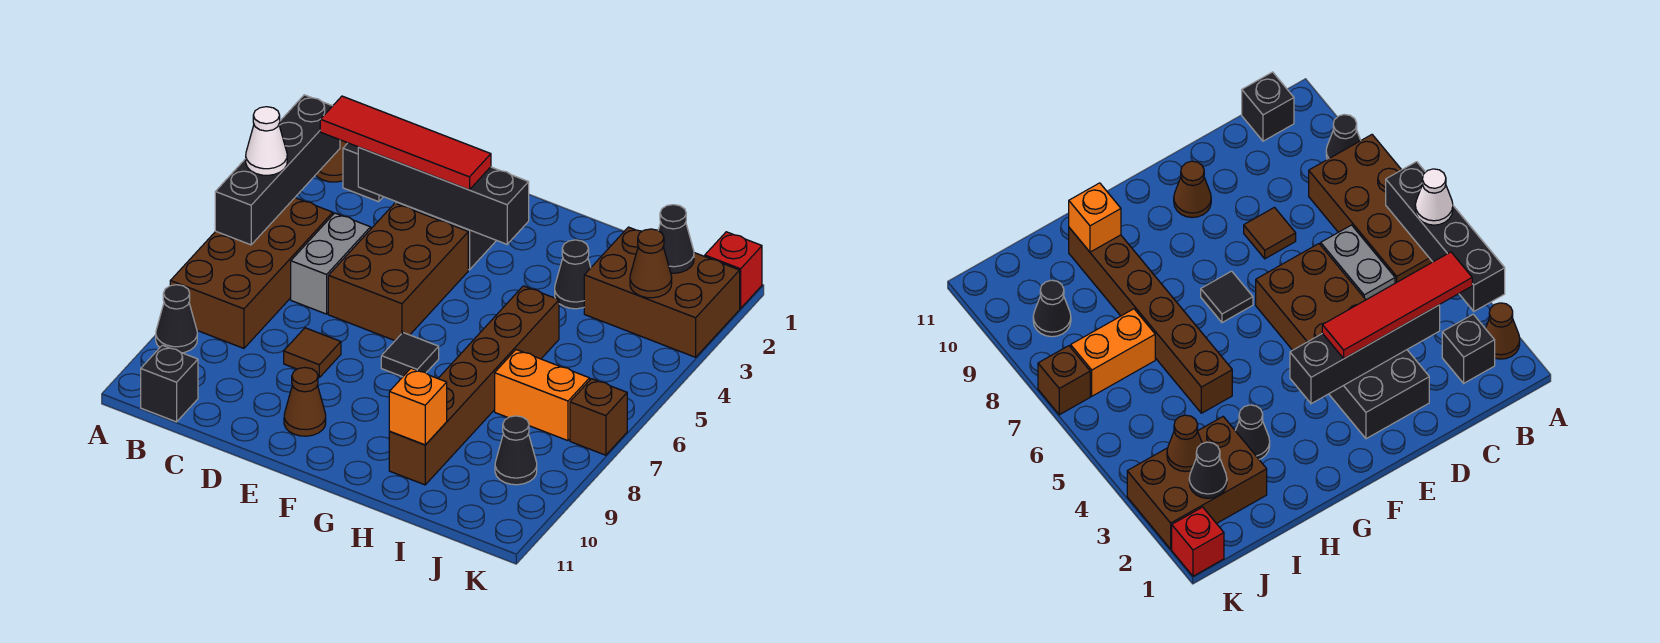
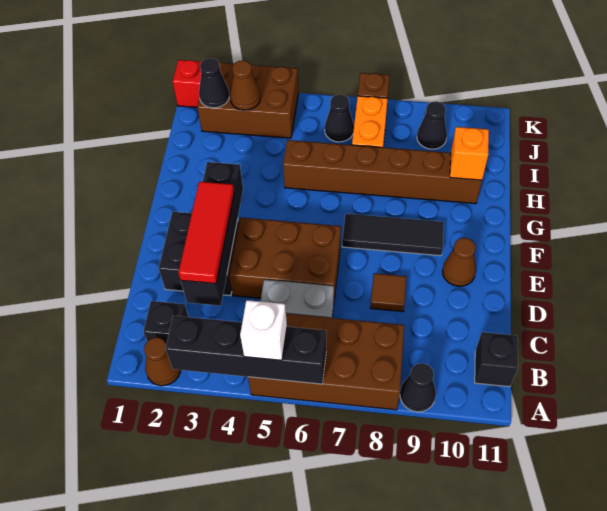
white 1x1 cone [246,107,287,175] -> white 1x1 brick [240,300,287,360]
red 1x4 tile [320,96,491,190] -> red 1x3 tile [179,182,234,284]
black 1x1 tile [381,333,439,377] -> black 1x3 tile [342,214,444,256]
black 1x1 cone [555,240,591,309] -> black 1x1 cone moved to [325,94,354,142]
brown 2x3 brick [584,227,740,357] -> brown 2x3 brick turned to [197,62,298,138]

